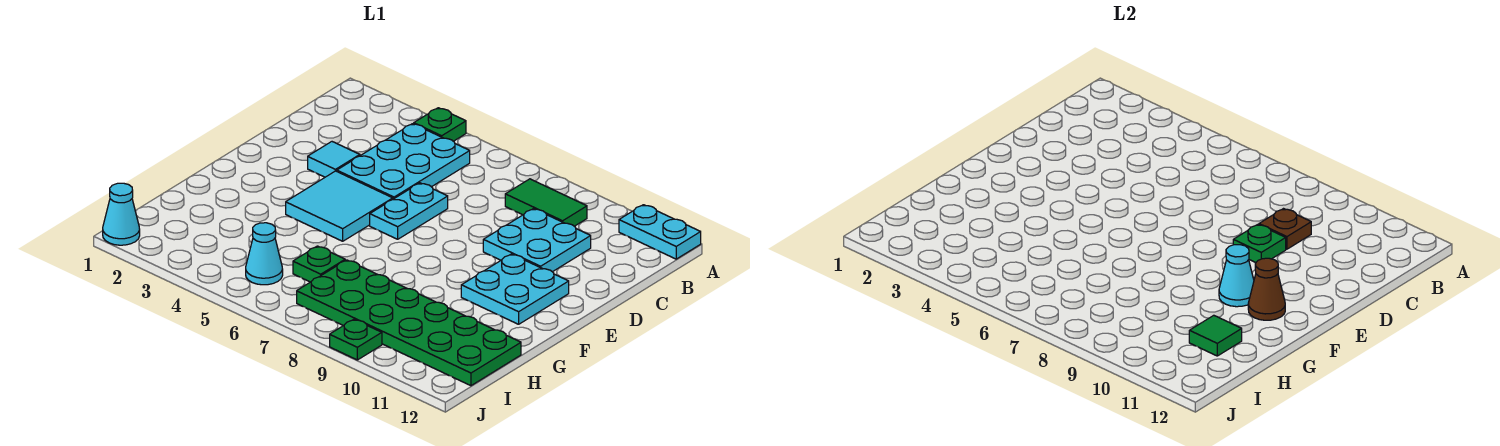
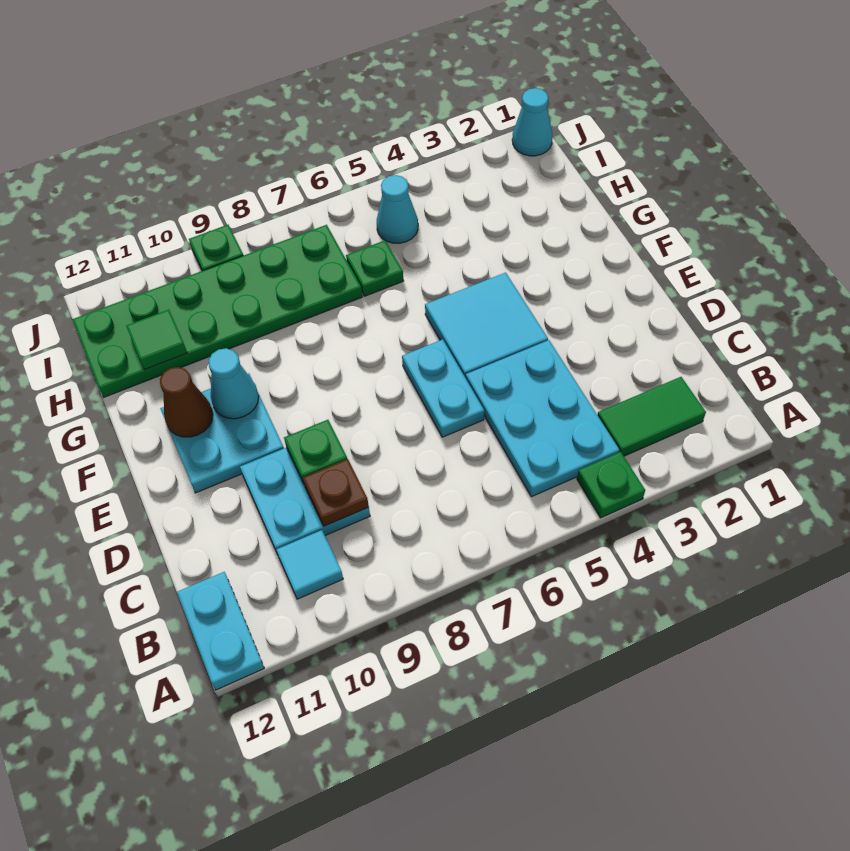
cyan 1x2 plate [619,205,701,259] -> cyan 1x2 plate turned to [177,572,264,690]
green 1x2 tile [505,179,587,226] -> green 1x2 tile moved to [598,377,706,456]
cyan 1x1 tile [308,142,360,177] -> cyan 1x1 tile moved to [276,530,343,599]

